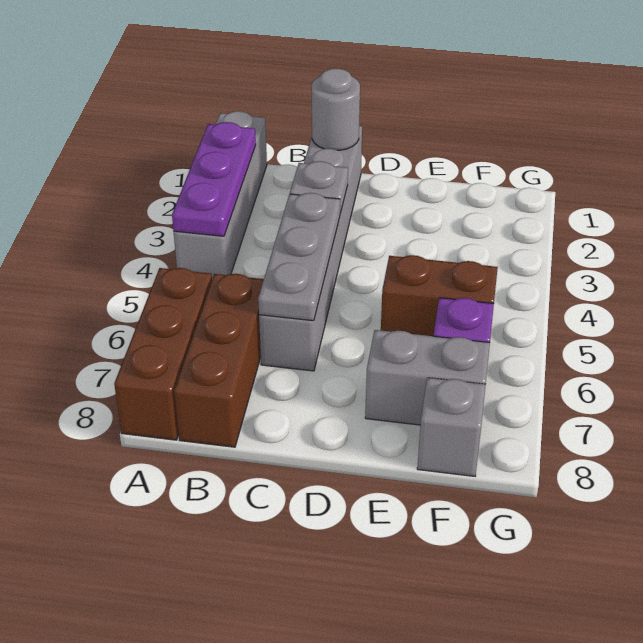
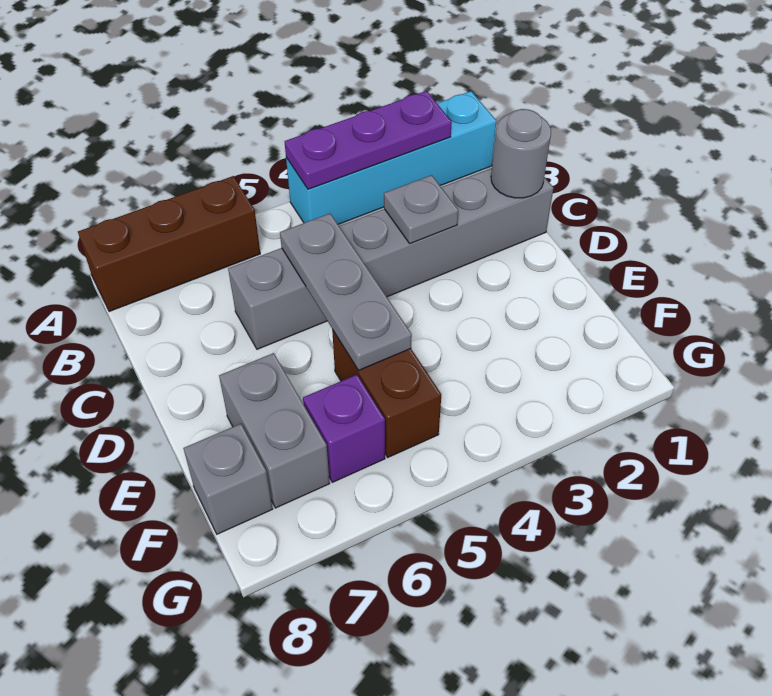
grey 1x4 brick [174,111,267,279] -> cyan 1x4 brick [286,91,496,224]
brown 1x3 brick [174,274,264,447] -> none
grey 1x3 plate [258,193,340,321] -> grey 1x3 plate turned to [280,213,412,371]

